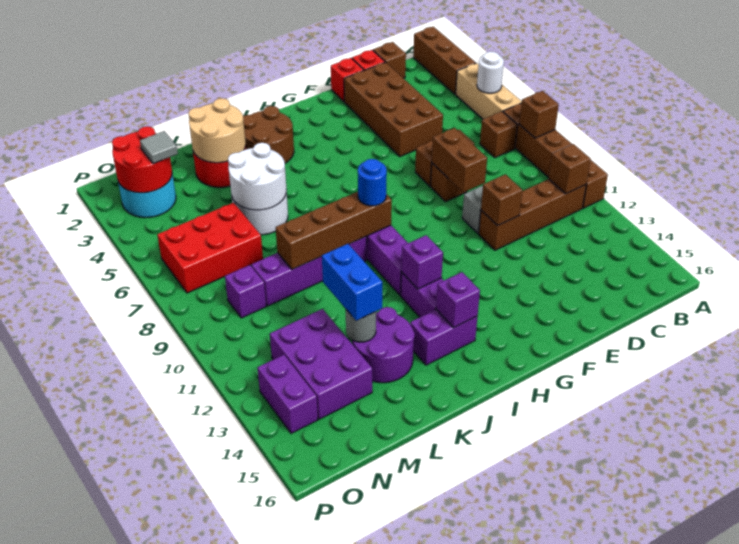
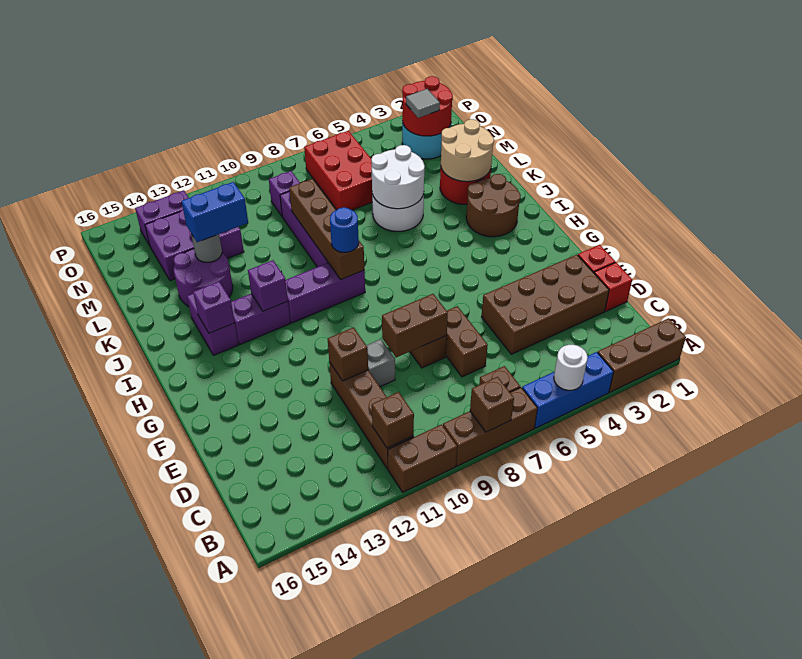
tan 1x3 brick [456,63,522,119] -> blue 1x3 brick [522,352,614,428]
brown 1x1 brick [373,42,406,78] -> none

